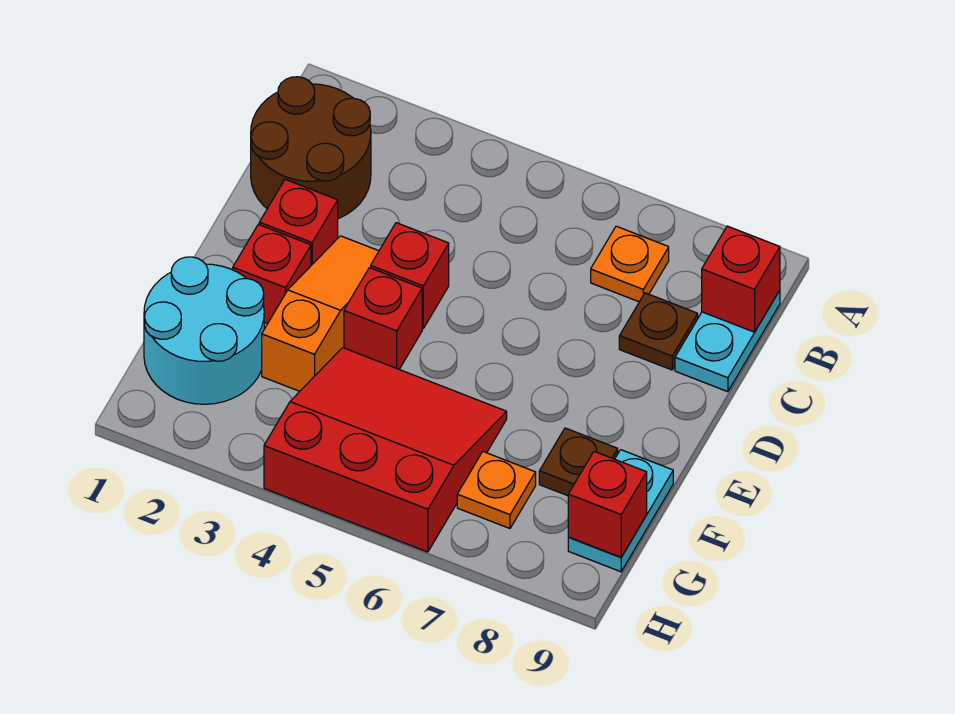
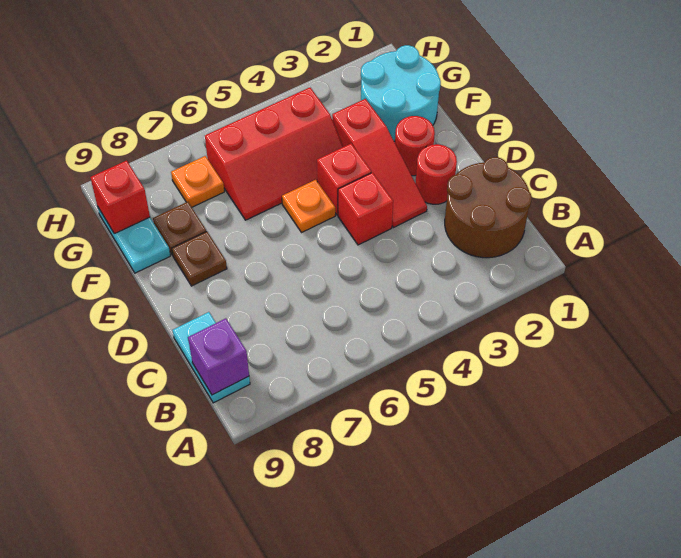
orange 1x1 plate [591,226,669,302] -> orange 1x1 plate moved to [282,180,335,232]
red 1x1 brick [702,226,780,332] -> purple 1x1 brick [188,318,249,395]
brown 1x1 plate [619,293,698,370] -> brown 1x1 plate moved to [172,231,227,286]
red 1x1 brick [259,180,338,265] -> red 1x1 round brick [416,144,457,204]
orange 1x3 slope [262,236,379,391] -> red 1x3 slope [332,99,427,228]
red 1x1 brick [233,224,311,324] -> red 1x1 round brick [395,116,435,176]
red 3x3 slope [264,348,507,552] -> red 2x3 slope [205,87,343,220]

